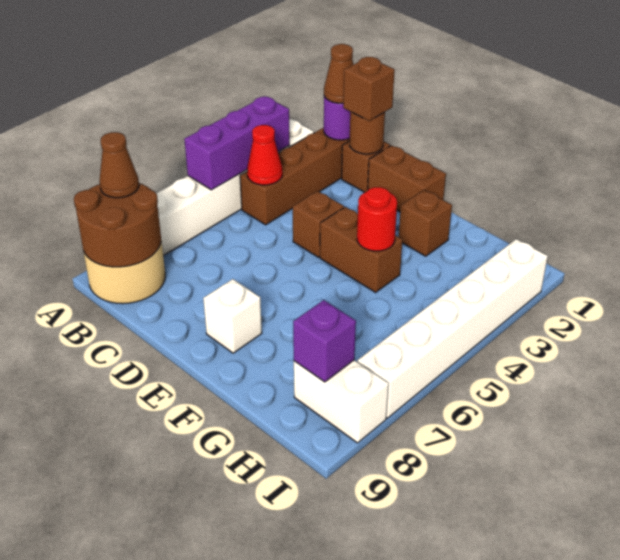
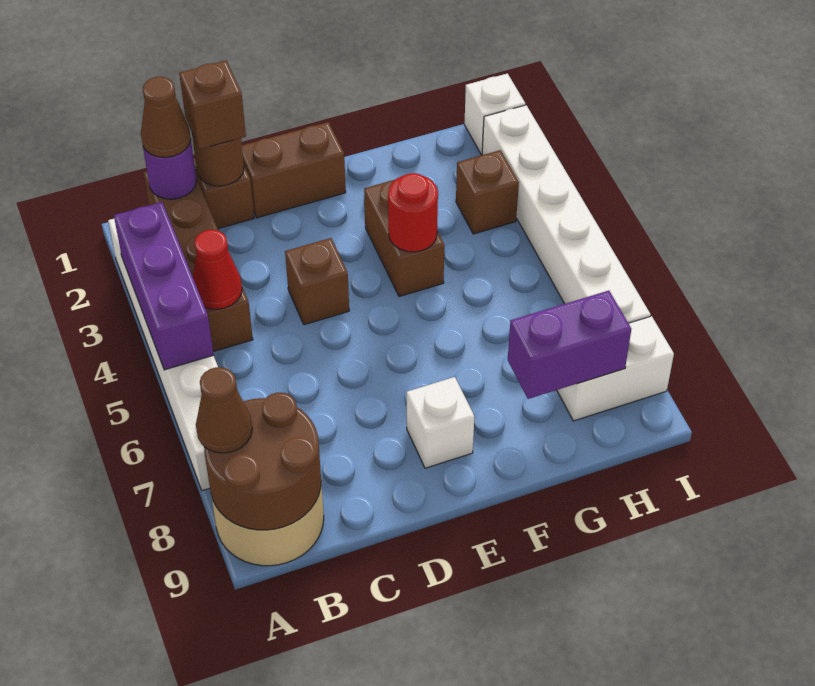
brown 1x2 brick [320,207,402,292] -> brown 1x2 brick turned to [364,180,444,297]
brown 1x1 brick [399,190,452,256] -> brown 1x1 brick moved to [456,150,519,234]
purple 1x1 brick [293,300,356,382] -> purple 1x2 brick [508,291,631,399]
none -> white 1x1 brick [464,74,525,155]

